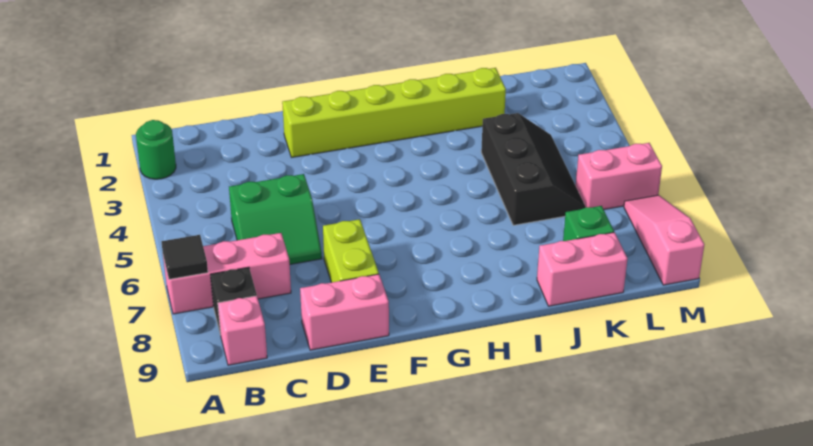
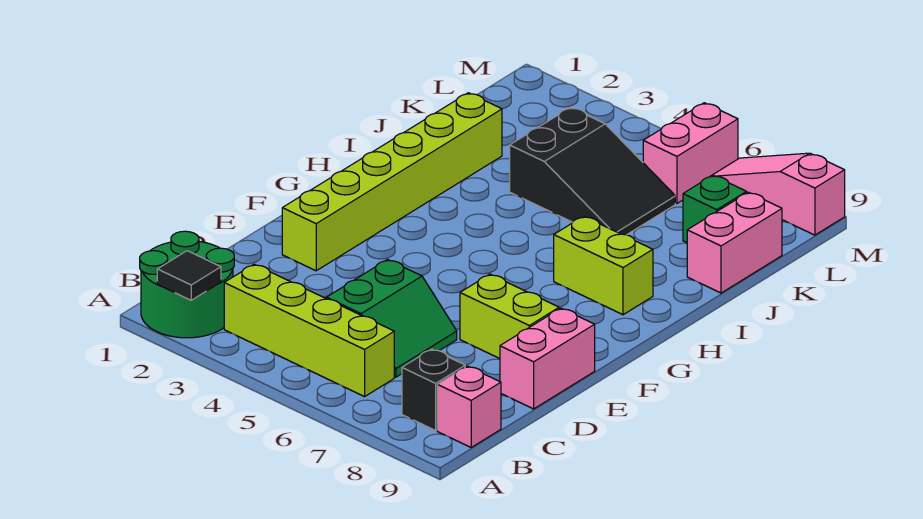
green 1x1 round brick [136,120,176,179] -> green 2x2 round brick [140,231,234,338]
pink 1x3 brick [163,233,291,314] -> none
black 1x1 tile [162,235,208,279] -> black 1x1 tile moved to [157,251,221,300]
none -> lime 1x4 brick [224,264,394,397]
none -> lime 1x2 brick [554,216,653,315]
black 2x3 slope [481,113,586,225] -> black 2x3 slope turned to [510,107,675,235]

